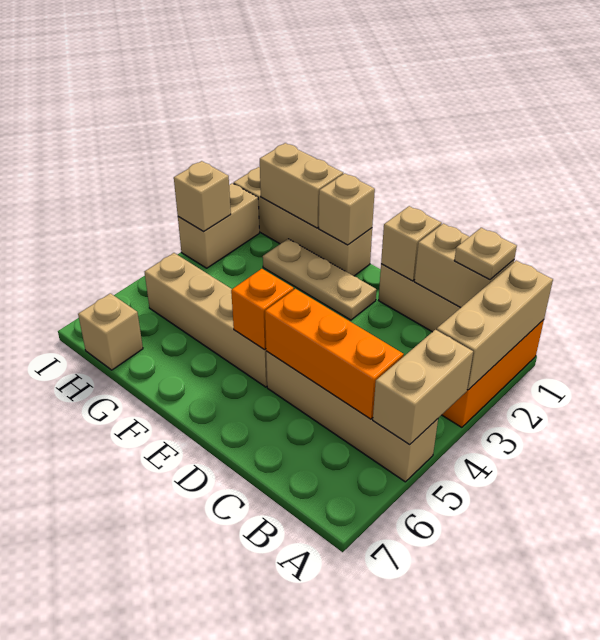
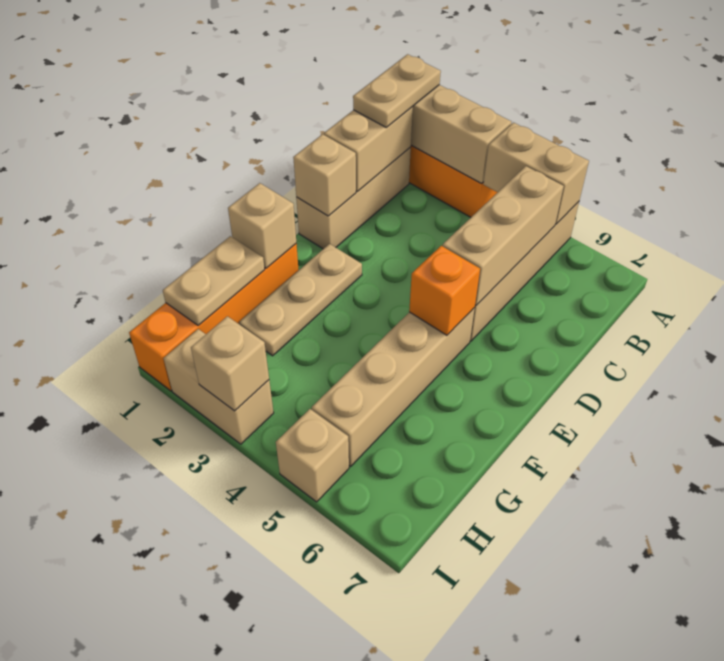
tan 1x1 plate [454,228,517,280] -> tan 1x2 plate [353,54,441,128]
orange 1x3 brick [265,289,404,419] -> tan 1x3 brick [442,166,564,306]
tan 1x4 brick [234,167,372,276] -> orange 1x4 brick [129,244,299,391]
tan 1x2 brick [260,143,343,228] -> tan 1x2 plate [163,236,265,325]
tan 1x1 brick [78,293,143,370] -> tan 1x1 brick moved to [276,409,349,502]

